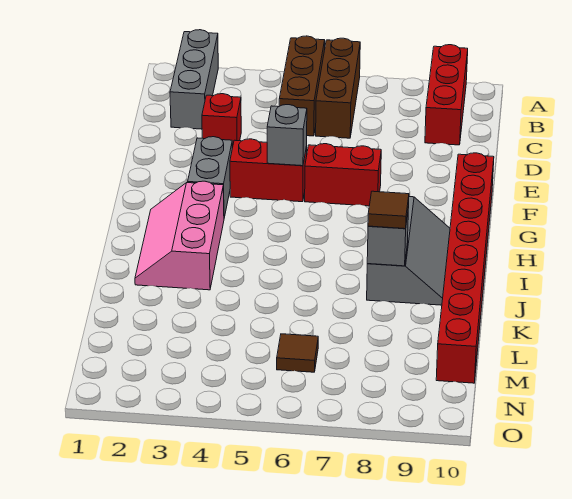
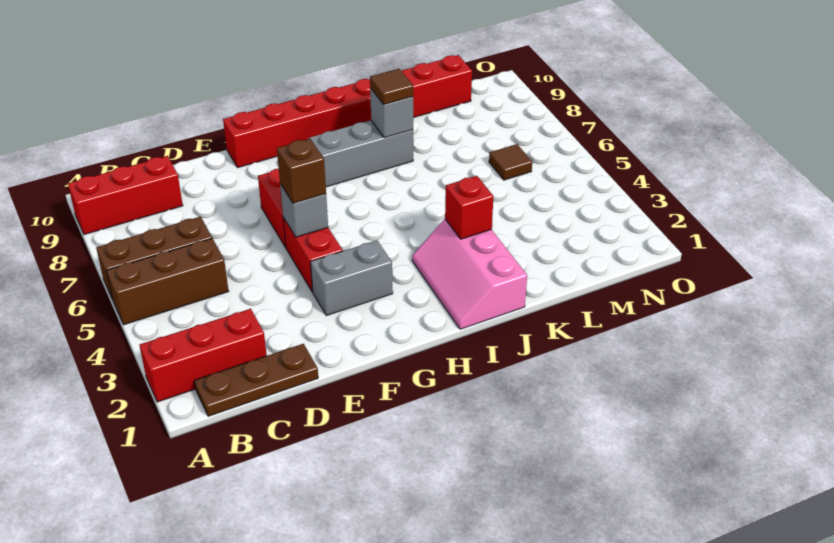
grey 1x3 brick [170,30,218,129] -> red 1x3 brick [140,309,267,402]
none -> brown 1x3 plate [194,344,318,416]
red 1x1 brick [202,94,241,148] -> red 1x1 brick moved to [445,176,493,239]
none -> brown 1x1 brick [277,139,326,203]
pink 2x3 slope [135,181,224,290] -> pink 2x3 slope turned to [412,219,527,329]

